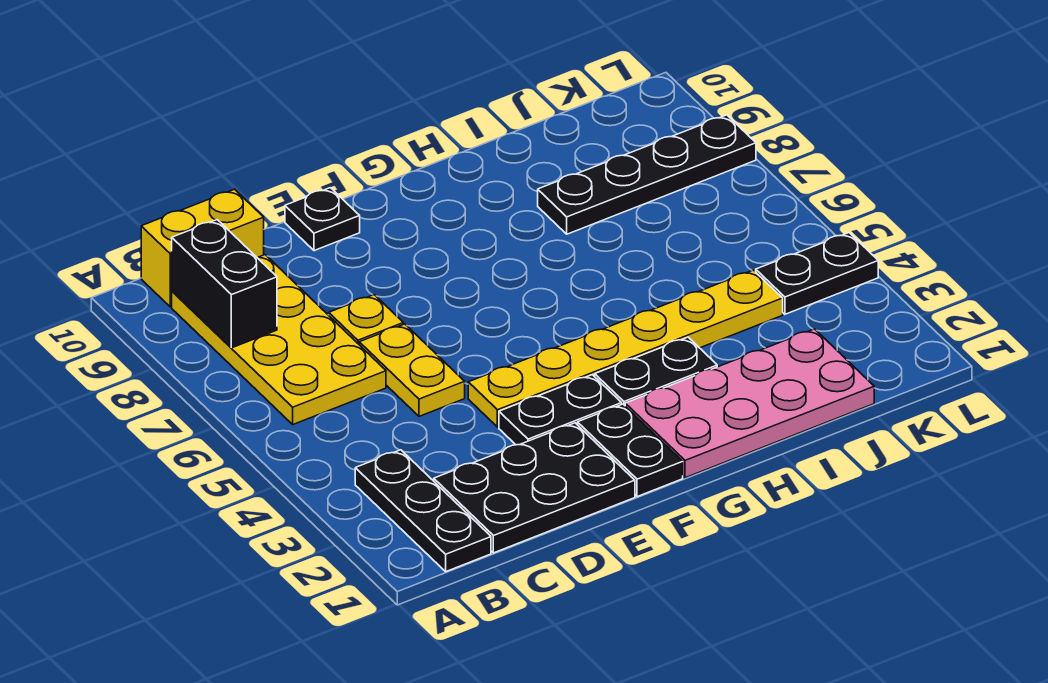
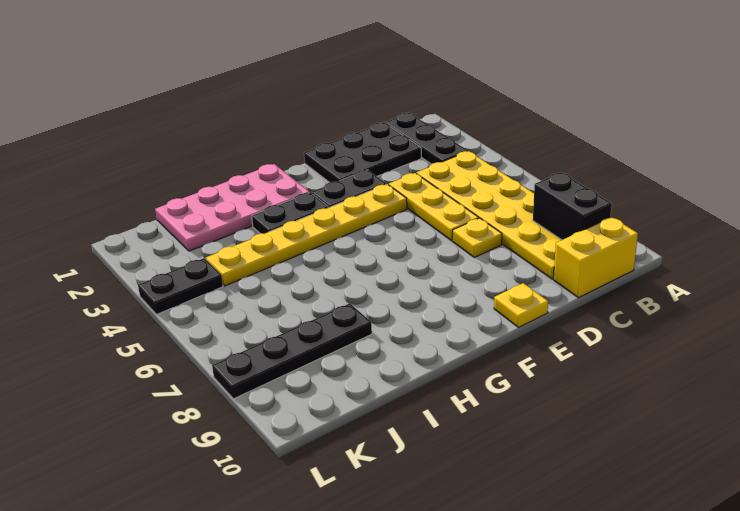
yellow 2x4 plate [172,255,386,424] -> yellow 2x6 plate [416,151,561,279]
yellow 1x2 plate [359,324,465,416] -> yellow 1x3 plate [389,173,479,241]
black 1x1 plate [285,188,360,251] -> yellow 1x1 plate [494,283,548,327]
black 1x2 plate [577,404,683,497] -> none

